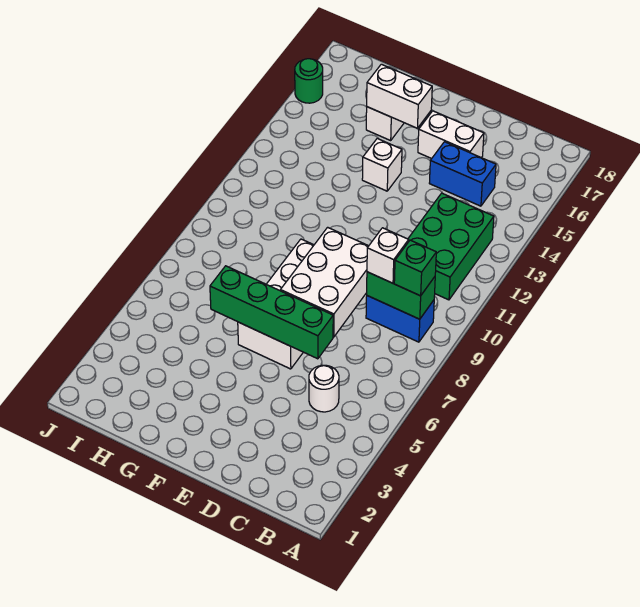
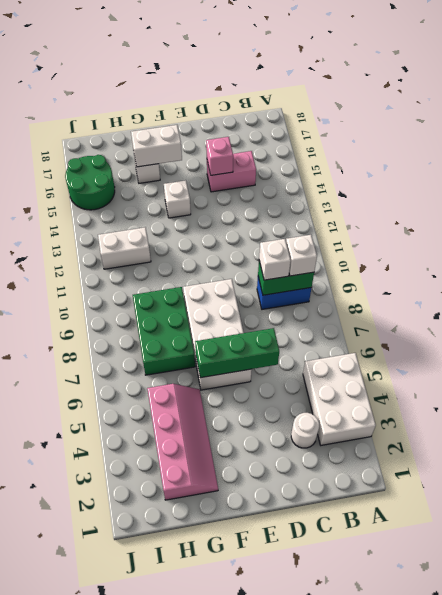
green 1x1 brick [394,240,436,296] -> white 1x1 brick [286,235,317,276]
green 2x3 brick [408,193,494,300] -> green 2x3 brick moved to [133,287,195,375]
white 1x1 round brick [309,365,339,412] -> white 1x1 round brick moved to [291,413,319,448]
blue 1x2 brick [429,142,496,206] -> pink 1x2 brick [207,151,256,192]
green 1x4 brick [210,266,333,359] -> green 1x3 brick [195,328,279,378]
white 2x3 brick [281,227,368,337] -> white 2x3 brick moved to [303,353,376,445]
none -> pink 1x1 brick [206,137,233,175]
white 1x2 brick [418,111,484,159] -> white 1x2 brick moved to [98,227,151,269]
none -> pink 2x4 slope [147,384,218,500]
green 1x1 round brick [295,59,323,103] -> green 2x2 round brick [65,155,115,210]

